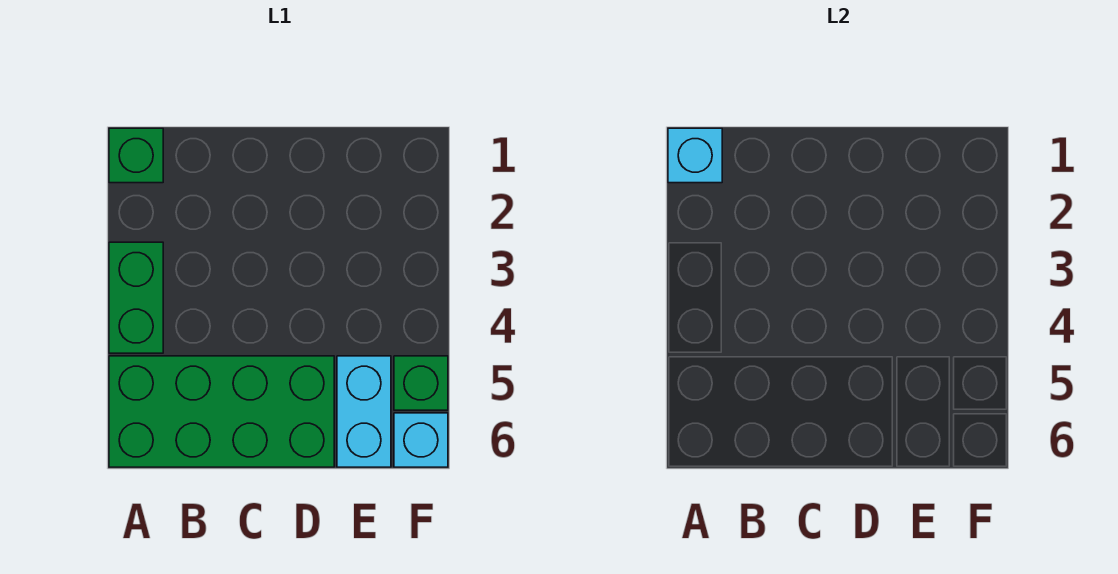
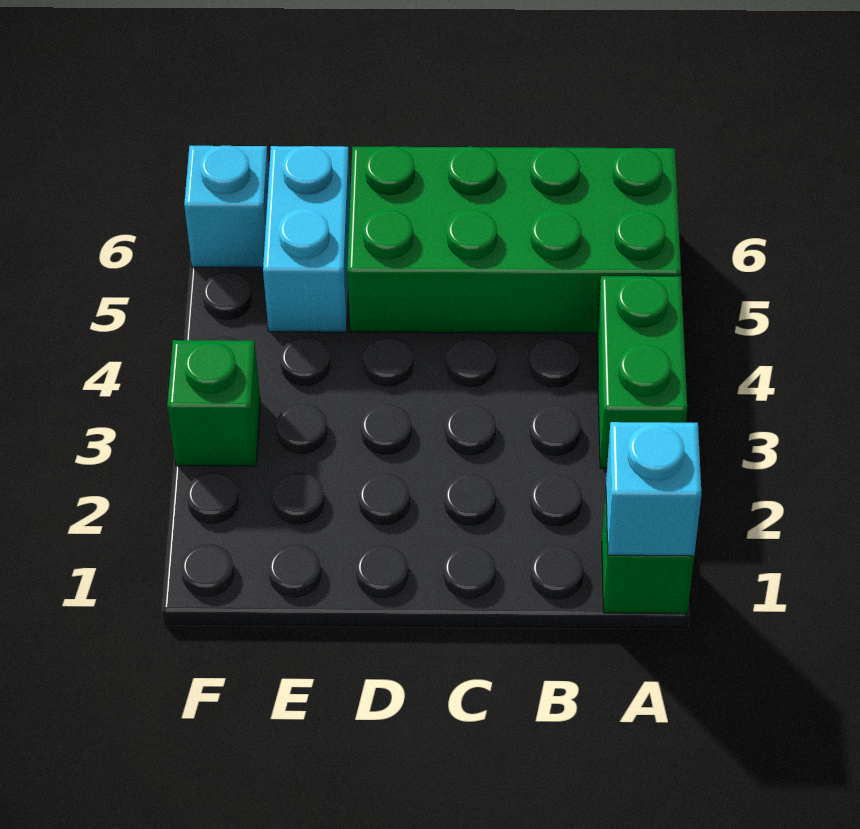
green 1x1 brick [394,356,448,410] -> green 1x1 brick moved to [167,340,260,466]

